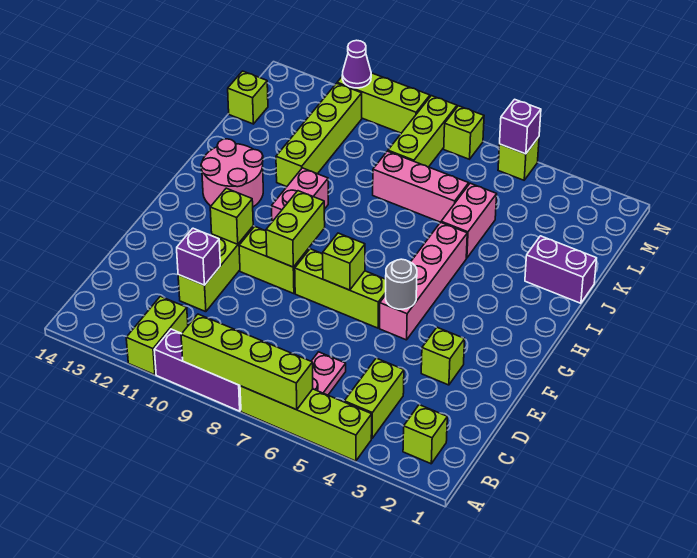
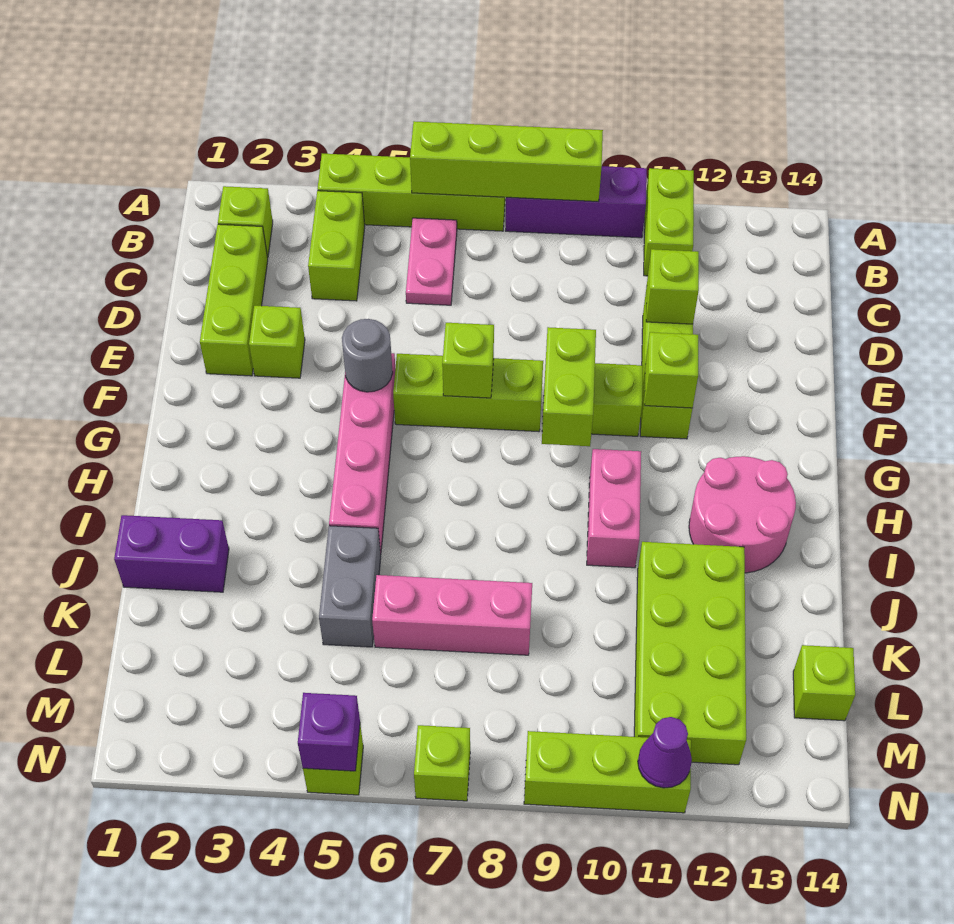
purple 1x1 brick [177,228,220,285] -> lime 1x1 brick [646,249,699,324]
pink 1x2 brick [441,183,497,258] -> grey 1x2 brick [319,526,381,647]
lime 1x4 brick [276,83,362,187] -> lime 2x4 brick [634,542,746,765]
lime 1x3 brick [388,96,457,167] -> lime 1x3 brick moved to [200,224,268,376]

